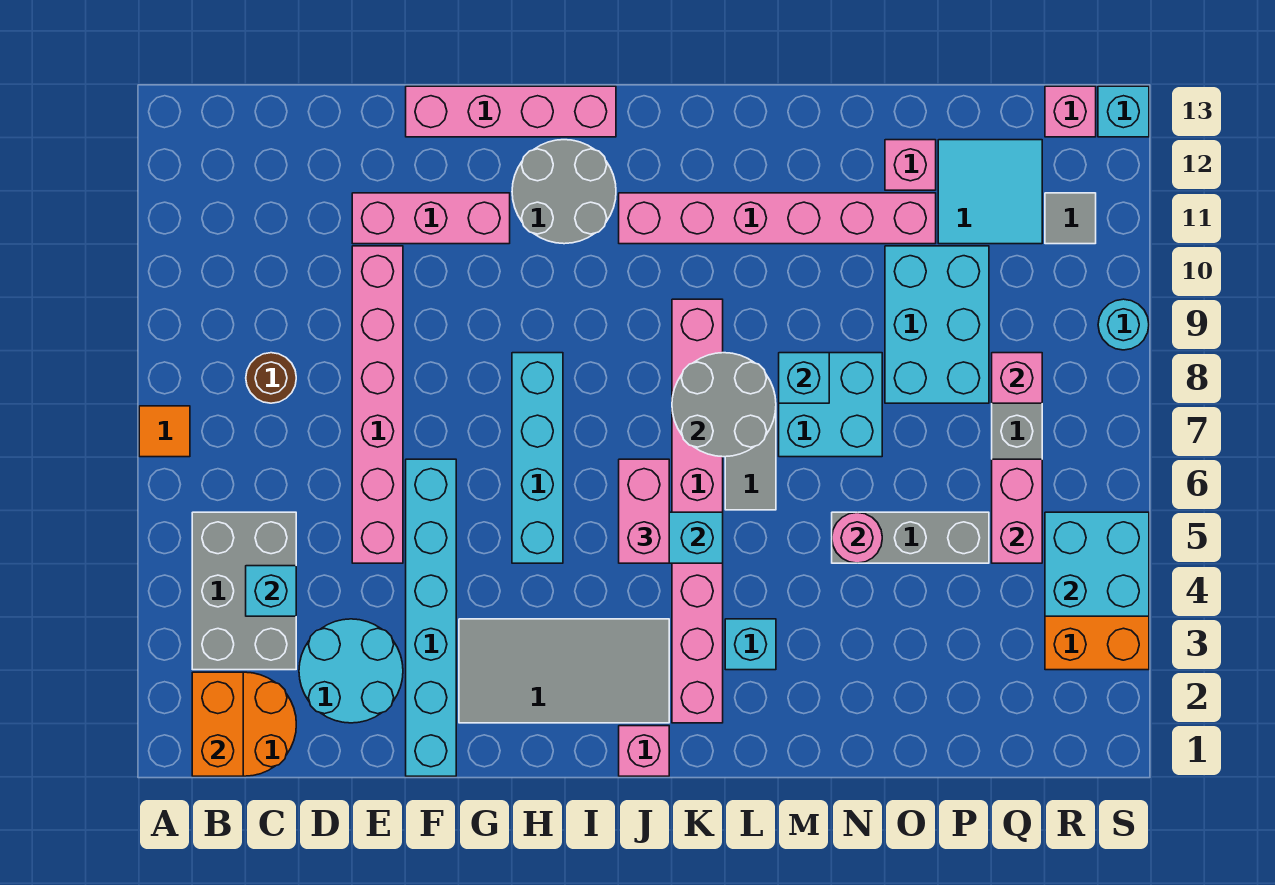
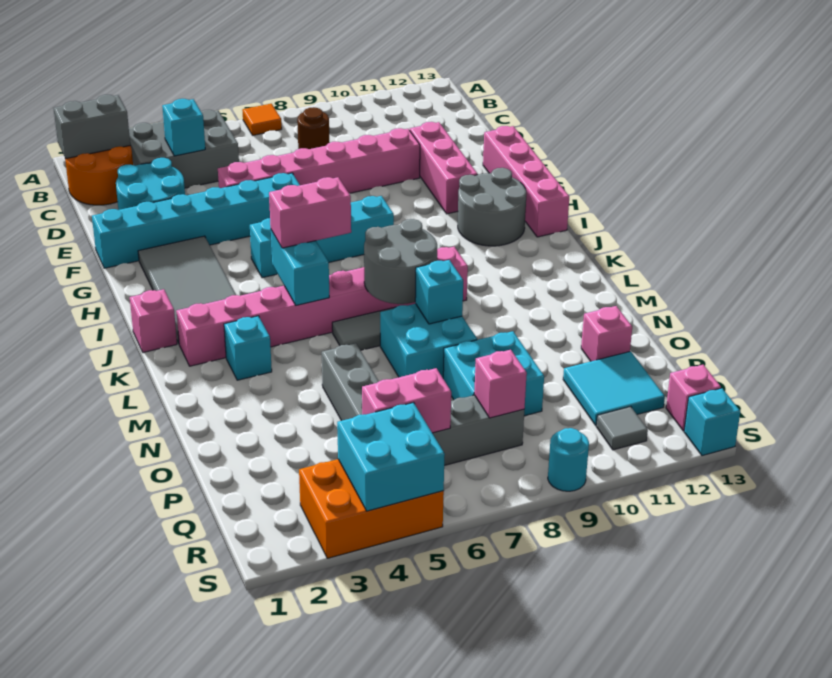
orange 1x2 brick [192,672,243,776] -> grey 1x2 brick [54,95,130,159]
pink 1x6 brick [619,193,936,244] -> none
pink 1x1 round brick [832,512,882,563] -> none
cyan 2x3 brick [885,246,989,403] -> cyan 2x2 brick [443,331,544,416]

